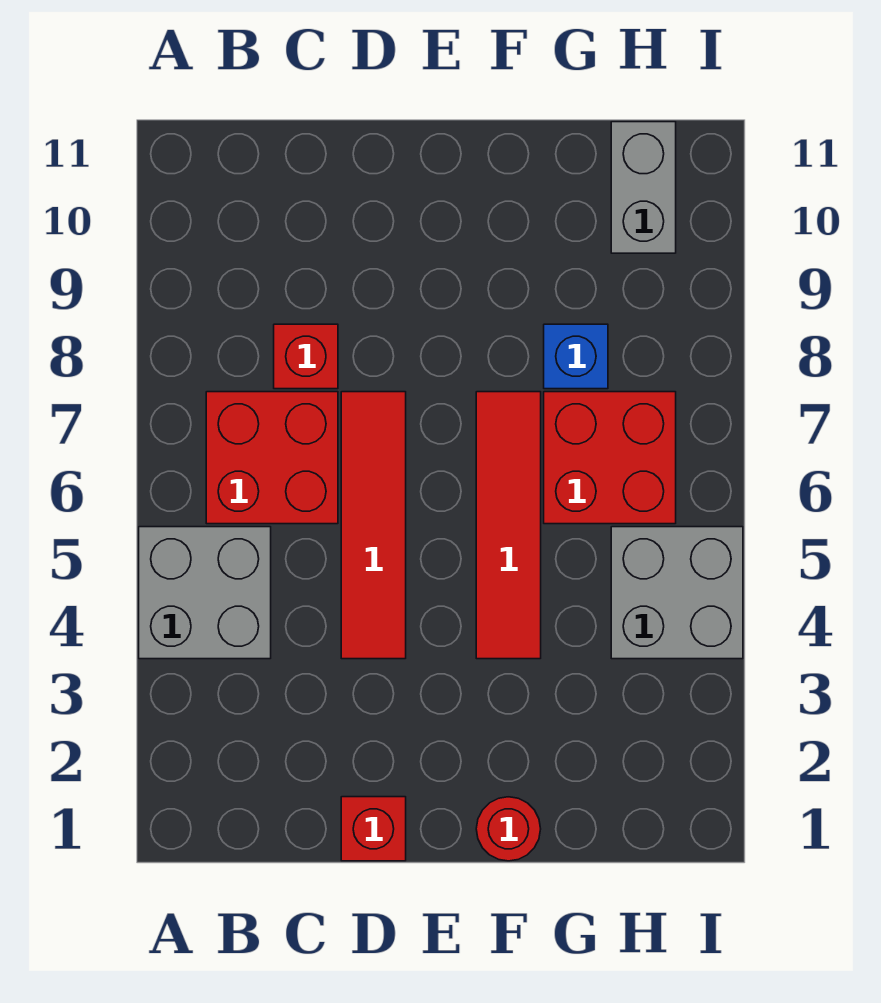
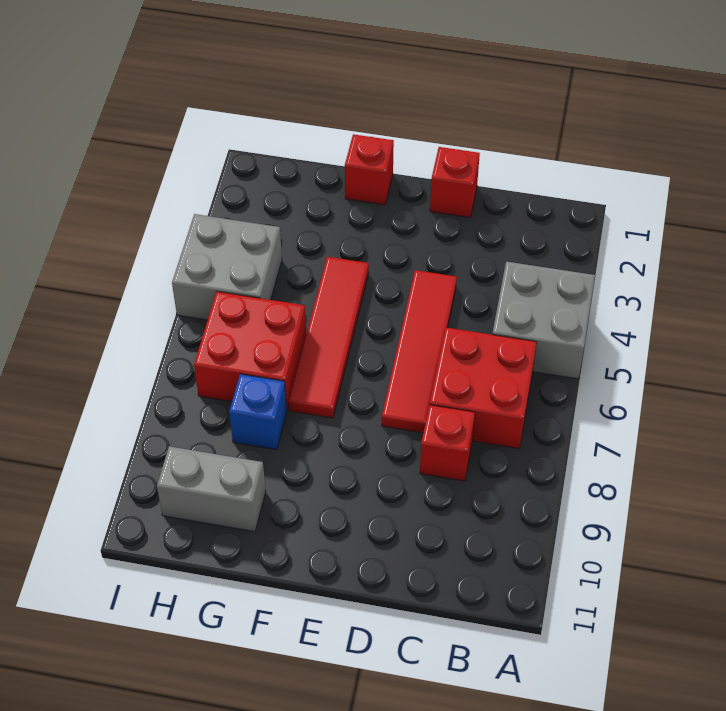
red 1x1 round brick [476,797,541,861] -> red 1x1 brick [345,134,394,205]
grey 1x2 brick [611,122,676,253] -> grey 1x2 brick turned to [157,446,266,532]

